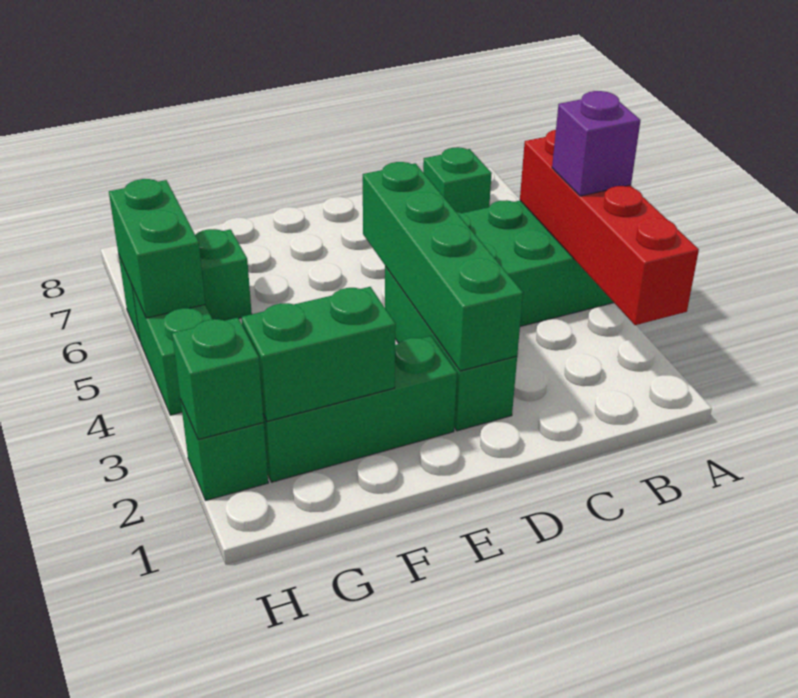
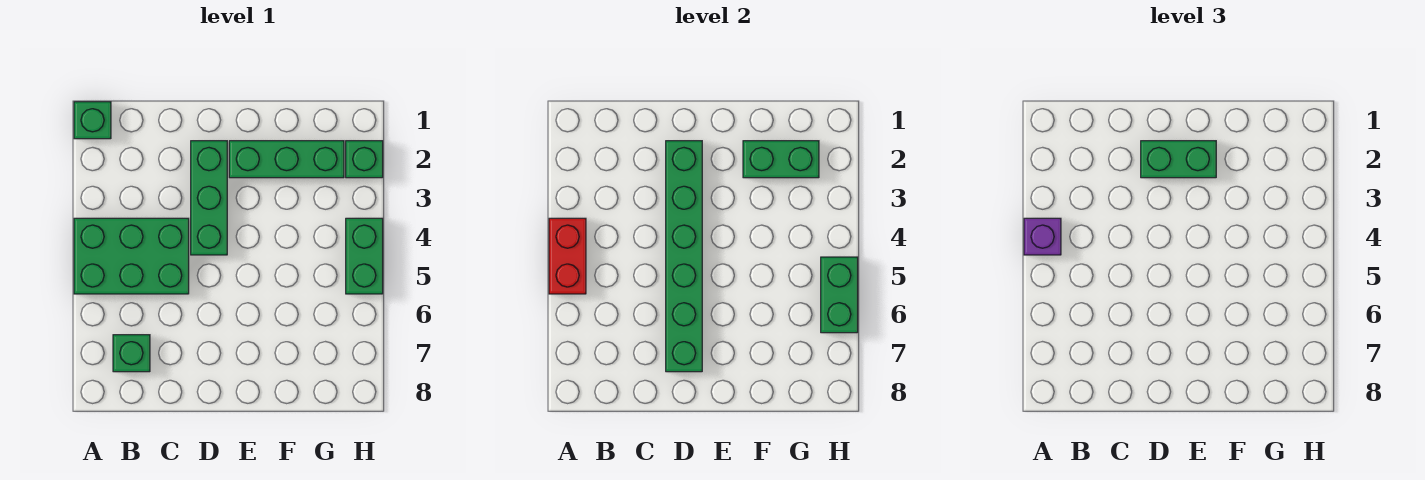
red 1x4 brick [520,130,699,325] -> red 1x2 brick [549,218,586,294]
green 1x4 brick [363,162,523,371] -> green 1x6 brick [666,141,702,372]
green 1x2 brick [118,229,252,340] -> green 1x2 brick moved to [1141,141,1216,178]
green 1x1 brick [172,318,264,440] -> green 1x1 brick moved to [74,102,111,139]

